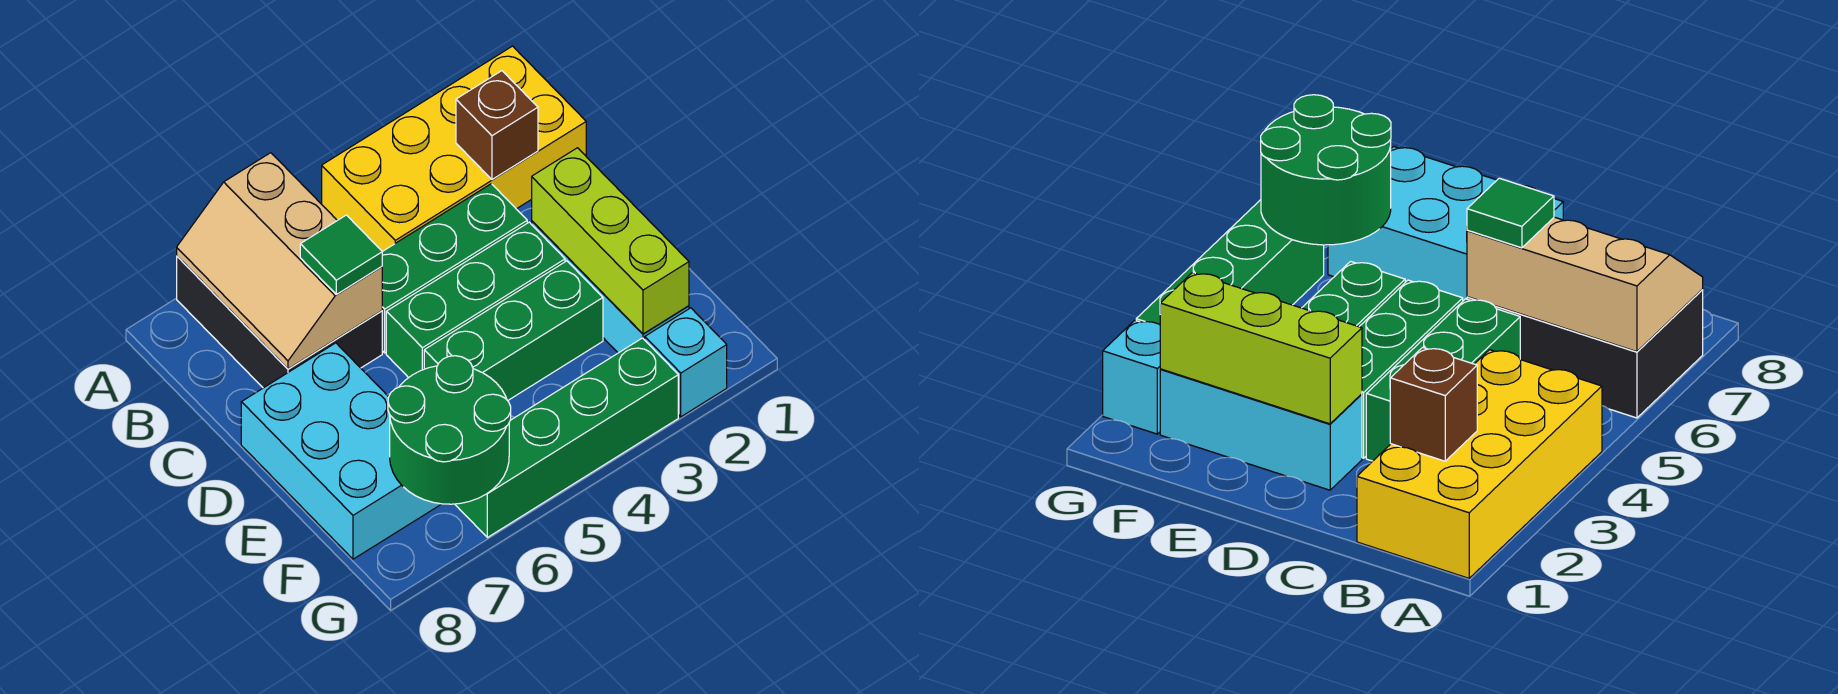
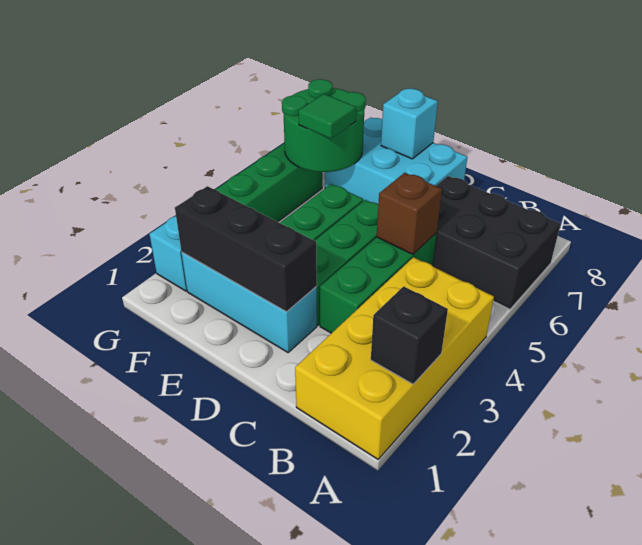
none -> black 1x1 brick [371,286,448,384]
tan 2x3 slope [177,153,382,369] -> none
brown 1x1 brick [456,71,538,179] -> brown 1x1 brick moved to [377,173,442,254]
green 1x1 tile [300,215,382,294] -> green 1x1 tile moved to [299,94,356,139]
lime 1x3 brick [532,148,689,334] -> black 1x3 brick [175,186,317,312]
none -> cyan 1x1 brick [381,89,438,159]

